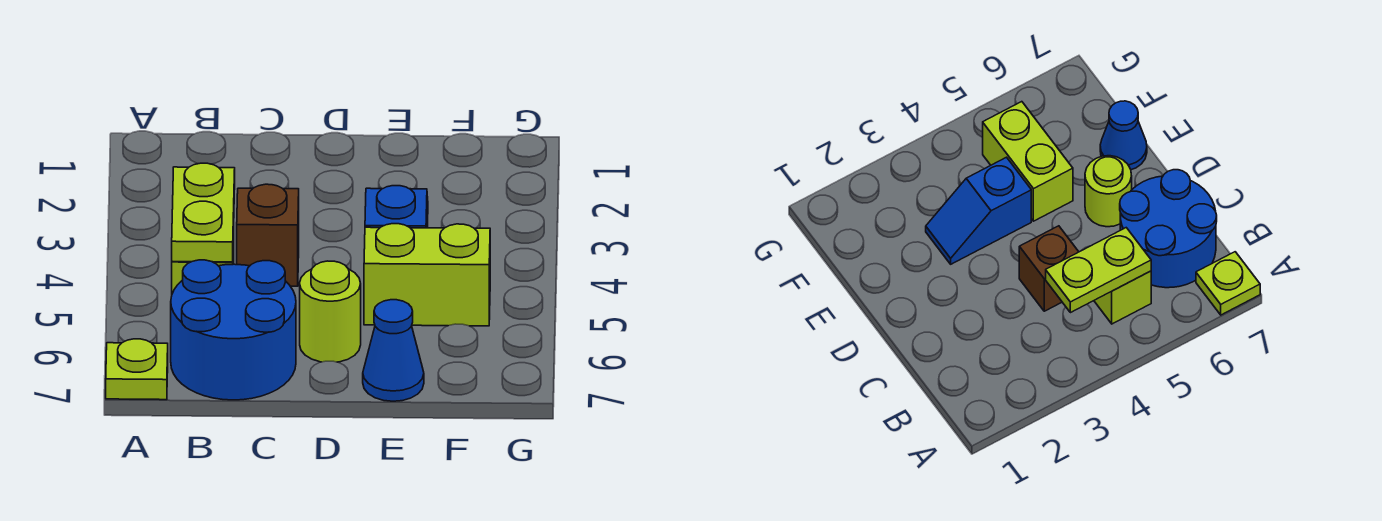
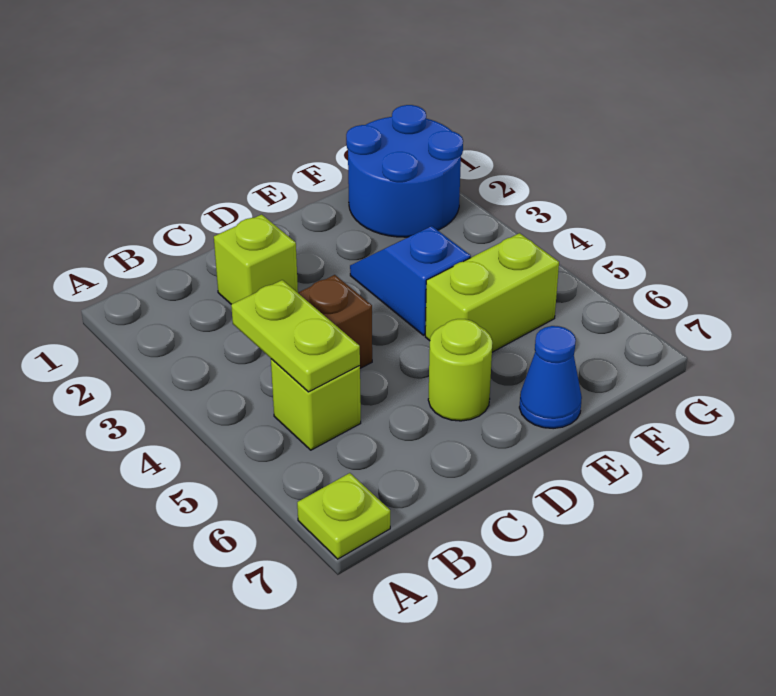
blue 2x2 round brick [171,260,296,400] -> blue 2x2 round brick moved to [346,105,463,237]
none -> lime 1x1 brick [214,214,298,304]

